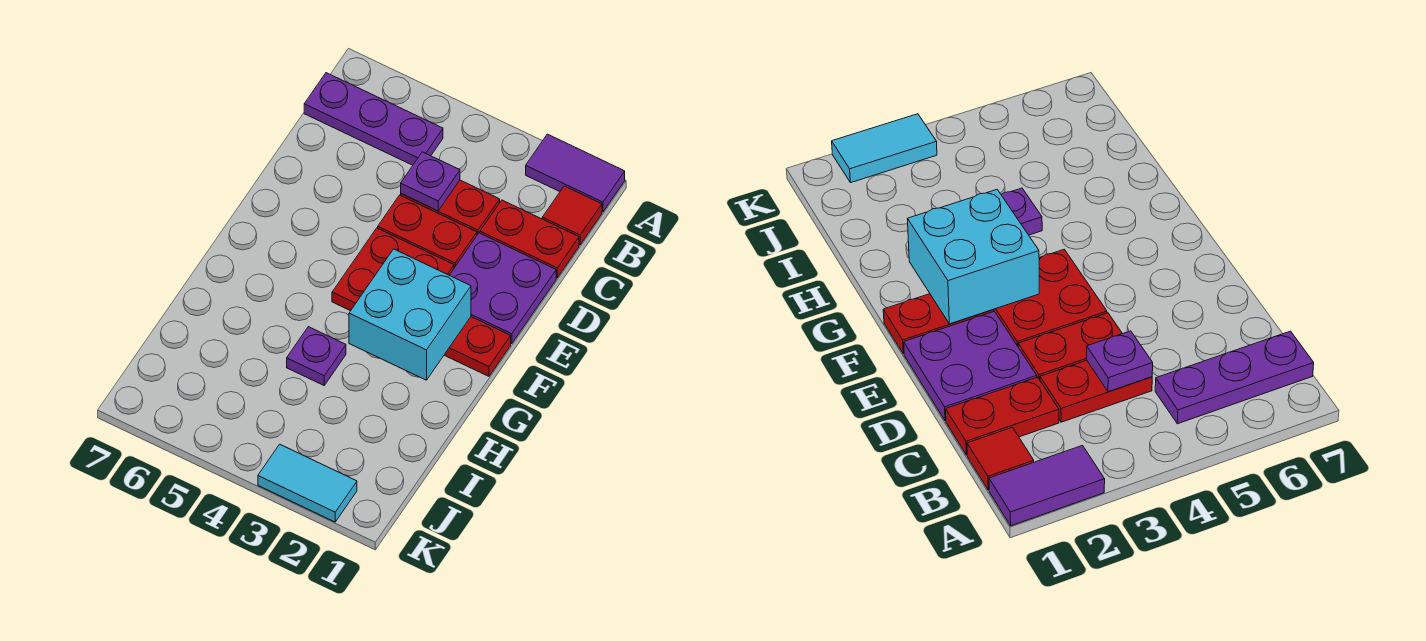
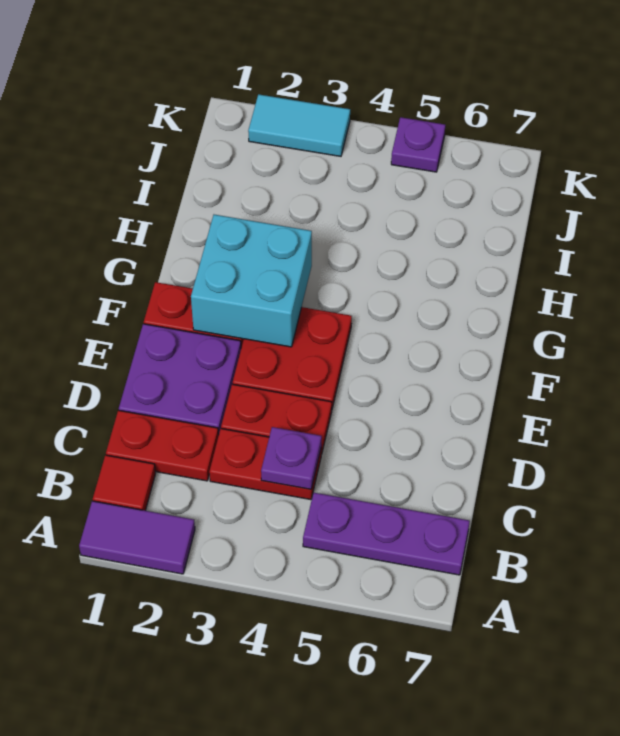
purple 1x1 plate [287,327,346,385] -> purple 1x1 plate moved to [391,117,445,172]

